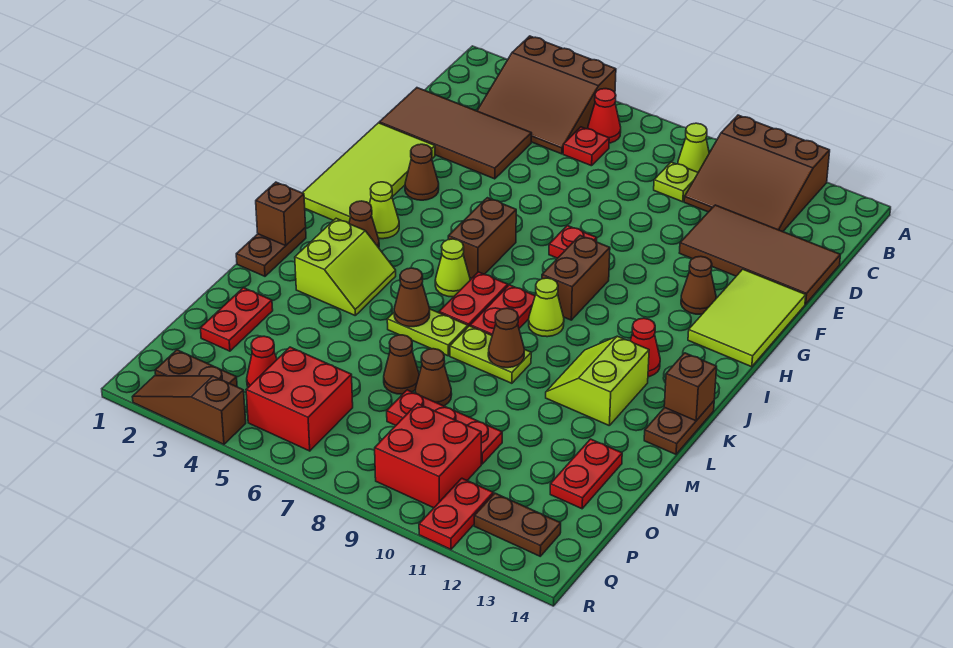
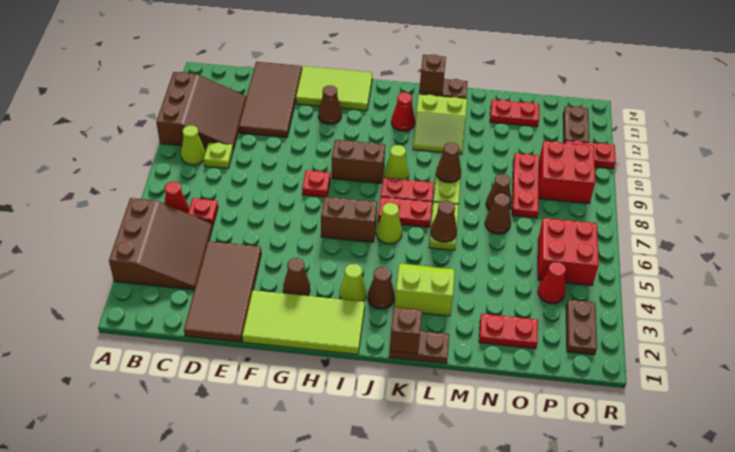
brown 1x3 slope [132,376,246,444] -> none

